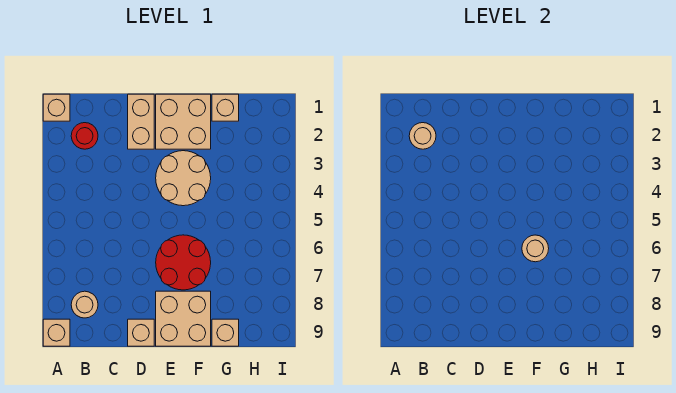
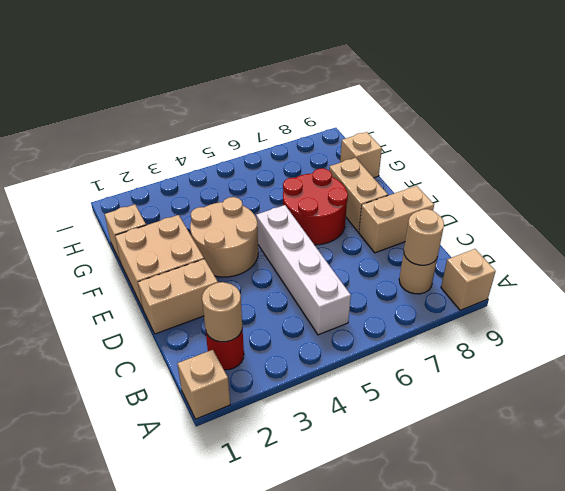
none -> white 1x4 brick [256,205,351,335]
tan 1x1 brick [128,319,154,346] -> tan 1x2 brick [359,186,434,253]
tan 2x2 brick [156,291,211,346] -> tan 1x2 brick [329,158,388,232]
tan 1x1 round brick [522,235,549,262] -> tan 1x1 round brick moved to [404,209,444,265]

